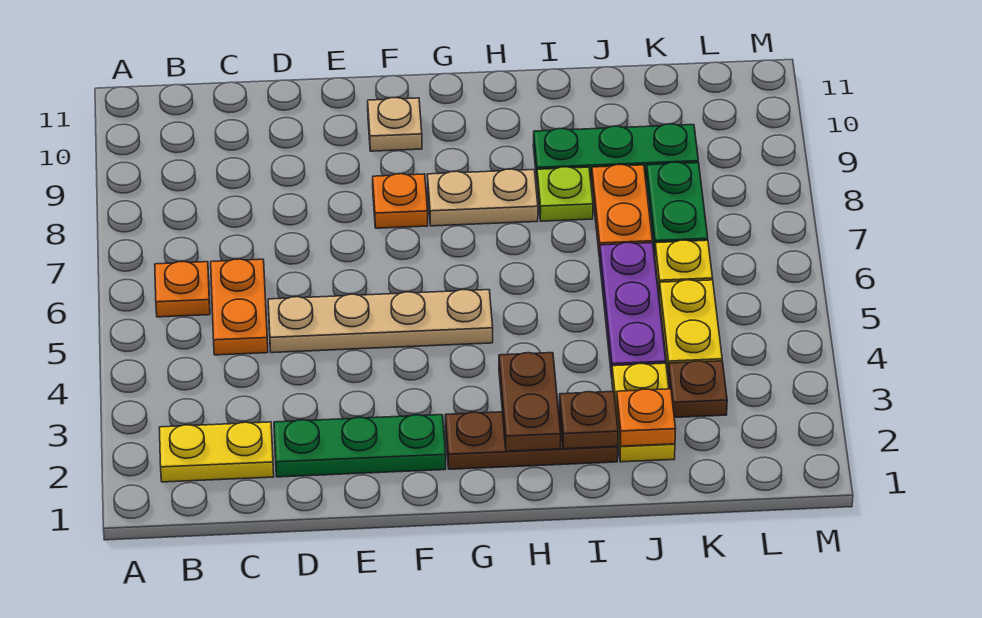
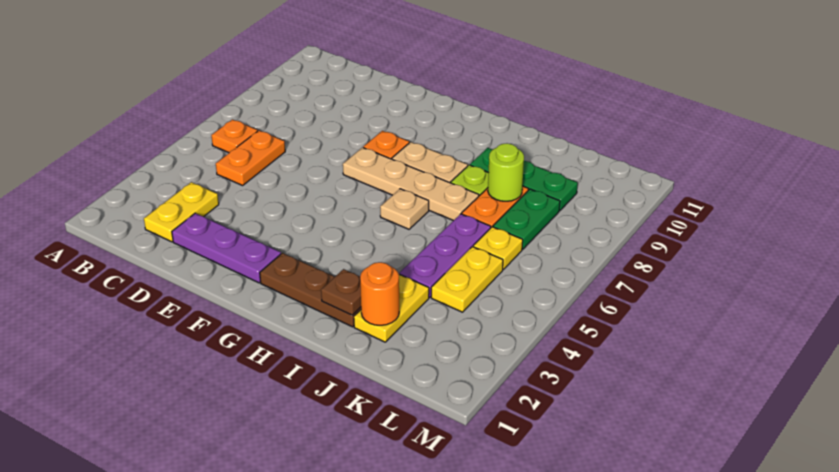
yellow 1x2 plate [159,422,274,482] -> yellow 1x2 plate turned to [144,182,219,242]
green 1x3 plate [274,415,446,477] -> purple 1x3 plate [172,213,281,283]
tan 1x4 plate [268,290,493,353] -> tan 1x4 plate moved to [343,147,479,221]
tan 1x1 plate [368,97,422,151] -> tan 1x1 plate moved to [380,189,429,229]
brown 1x2 plate [499,353,561,451] -> none
orange 1x1 plate [616,389,676,446] -> orange 1x1 round brick [360,262,399,325]
none -> lime 1x1 round brick [488,143,524,201]
brown 1x1 plate [668,361,727,418] -> none

